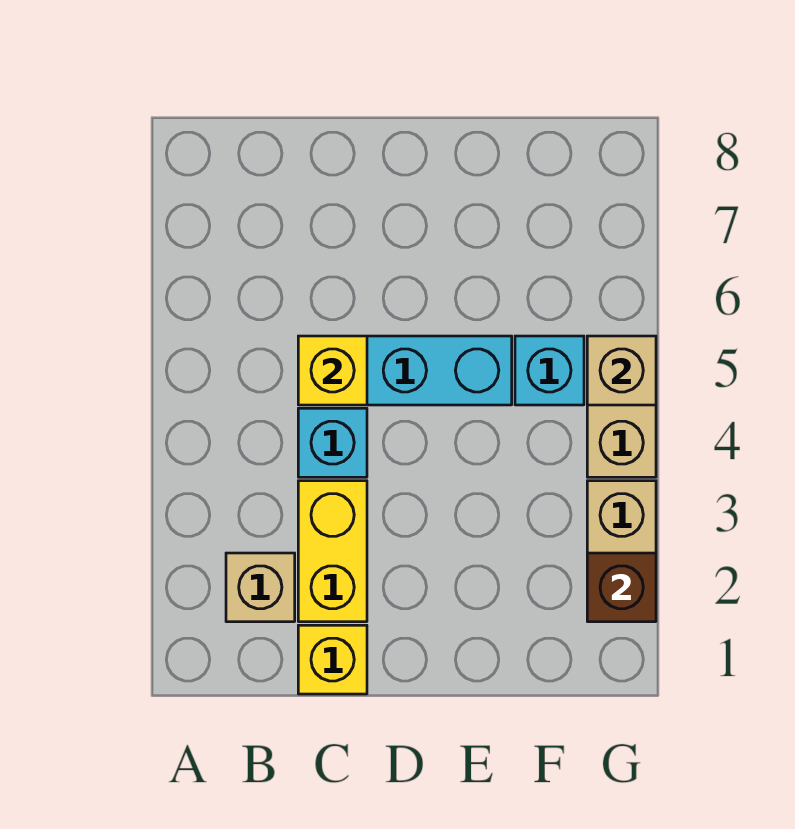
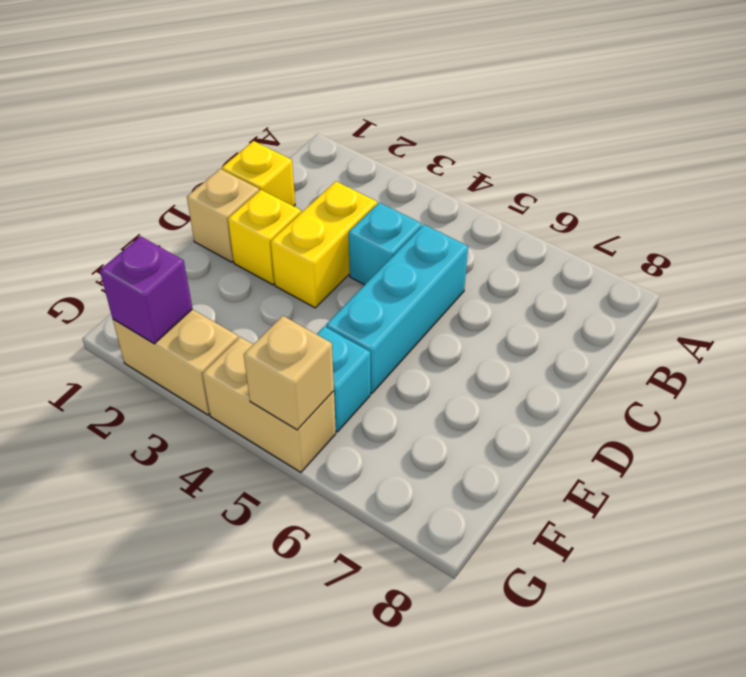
tan 1x1 brick [226,553,295,622] -> tan 1x1 brick moved to [187,169,259,262]
yellow 1x2 brick [298,481,367,622] -> yellow 1x2 brick turned to [271,181,377,308]
yellow 1x1 brick [298,336,367,405] -> yellow 1x1 brick moved to [228,190,301,285]
brown 1x1 brick [587,553,656,622] -> purple 1x1 brick [100,236,193,344]

